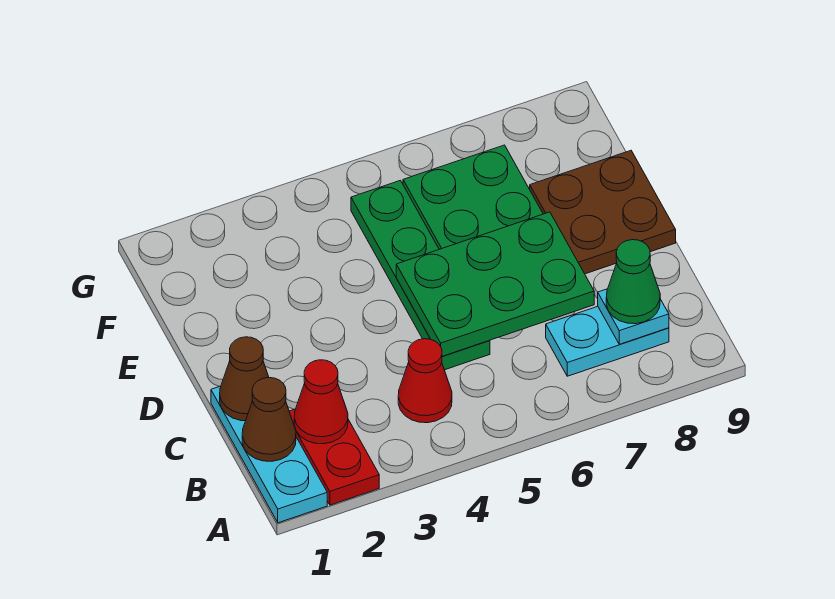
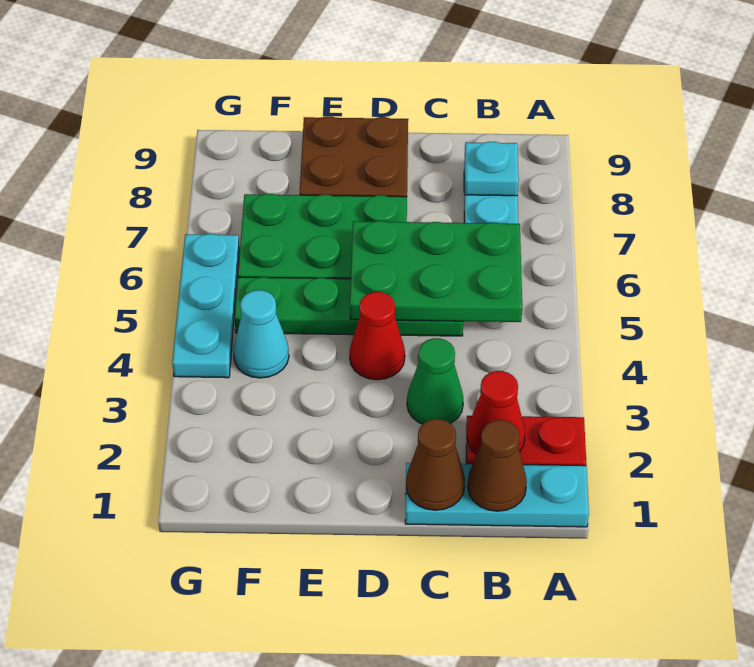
red 1x1 cone [398,339,452,423] -> red 1x1 cone moved to [350,292,405,380]
green 1x1 cone [606,240,660,324] -> green 1x1 cone moved to [407,338,463,424]
green 2x3 plate [396,212,594,356] -> green 2x3 plate turned to [350,221,522,322]
none -> cyan 1x1 cone [233,290,289,378]
none -> cyan 1x3 plate [172,234,239,378]

